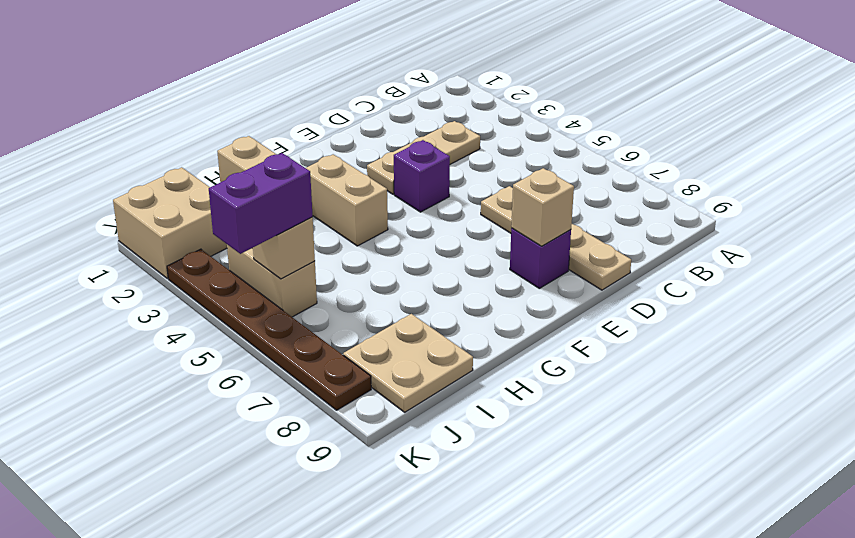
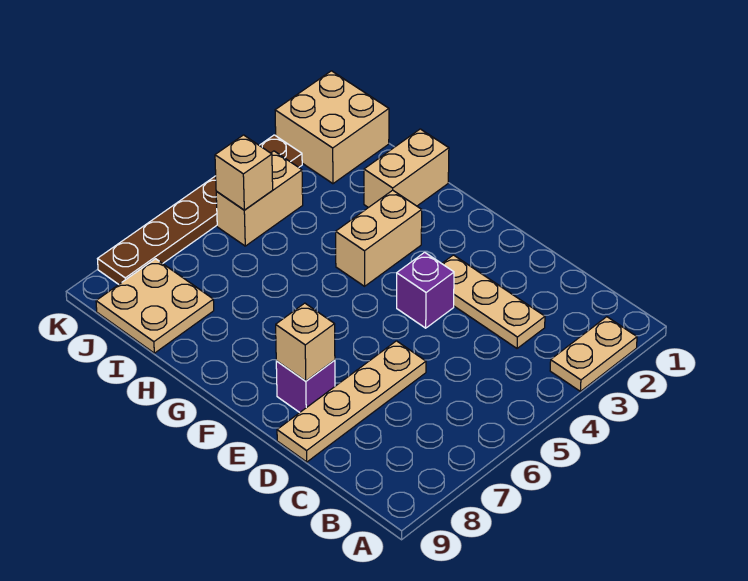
none -> tan 1x2 plate [550,317,637,391]
purple 1x2 brick [209,153,313,254] -> none

